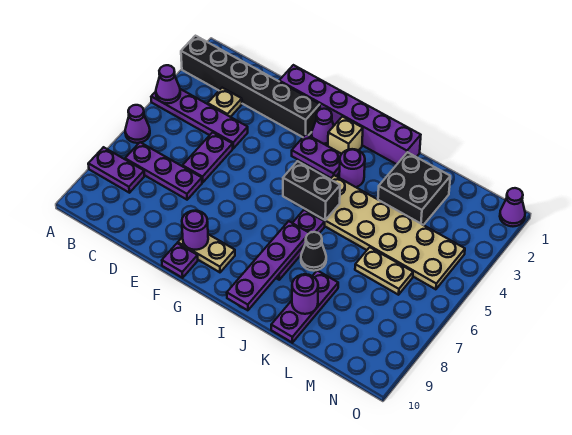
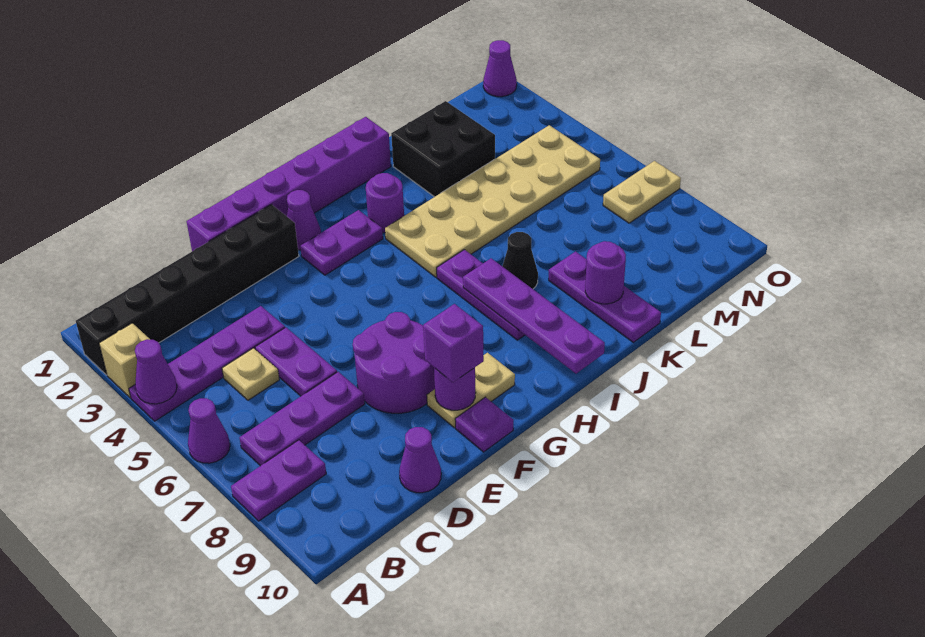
tan 1x1 plate [208,88,242,117] -> tan 1x1 plate moved to [222,348,279,400]
none -> purple 1x1 cone [399,427,441,493]
none -> purple 2x2 round brick [353,312,435,413]
none -> purple 1x1 brick [423,304,484,382]
tan 1x1 brick [328,117,363,154] -> tan 1x1 brick moved to [99,323,150,398]
black 1x2 brick [283,161,340,220] -> none
tan 1x2 plate [355,247,413,295] -> tan 1x2 plate moved to [603,161,681,223]

